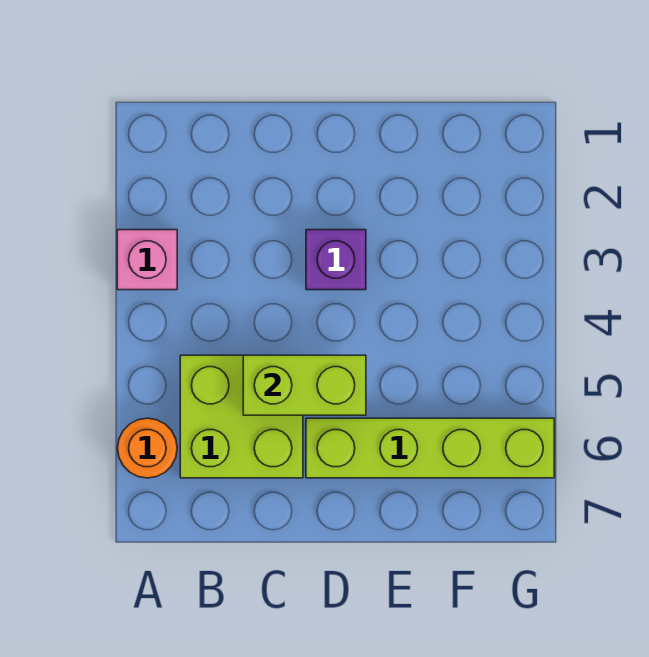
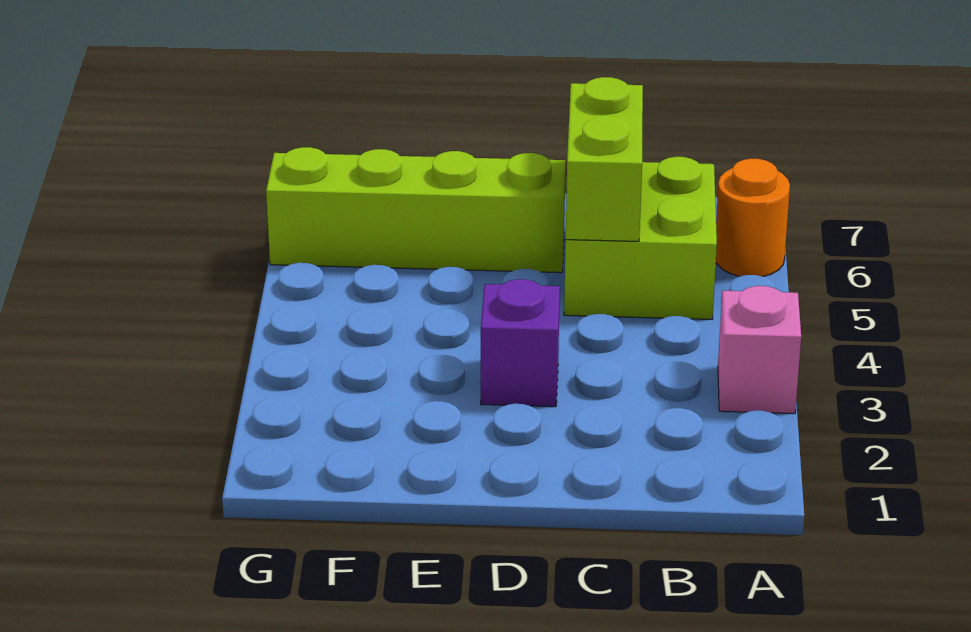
lime 1x2 brick [243,355,366,415] -> lime 1x2 brick turned to [566,77,643,241]

